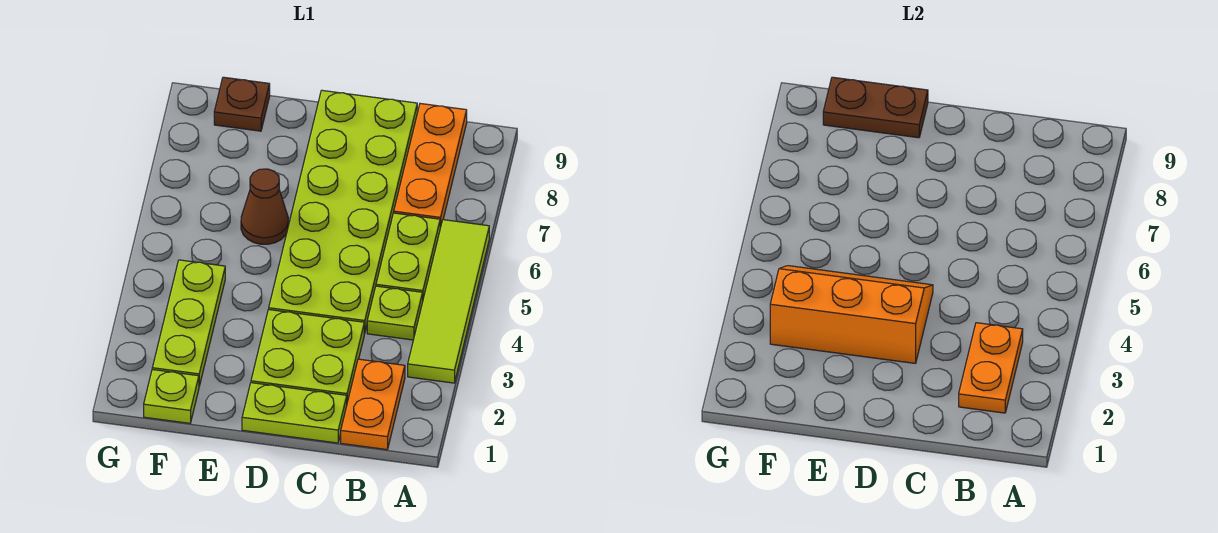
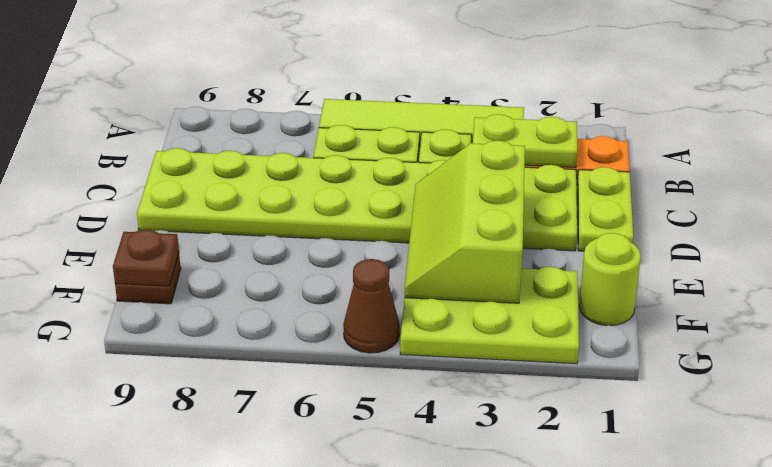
orange 1x2 plate [959,323,1023,413] -> lime 1x2 plate [473,114,577,168]
orange 1x3 plate [394,104,467,228] -> none
orange 2x3 slope [770,266,933,363] -> lime 2x3 slope [405,141,525,303]
brown 1x1 cone [241,169,288,244] -> brown 1x1 cone moved to [343,259,400,353]
brown 1x2 plate [823,77,928,138] -> brown 1x1 plate [113,230,179,286]
lime 1x1 plate [144,370,199,423] -> lime 1x1 round brick [579,233,641,325]
lime 1x3 plate [152,260,225,386] -> lime 2x3 plate [400,267,579,364]

